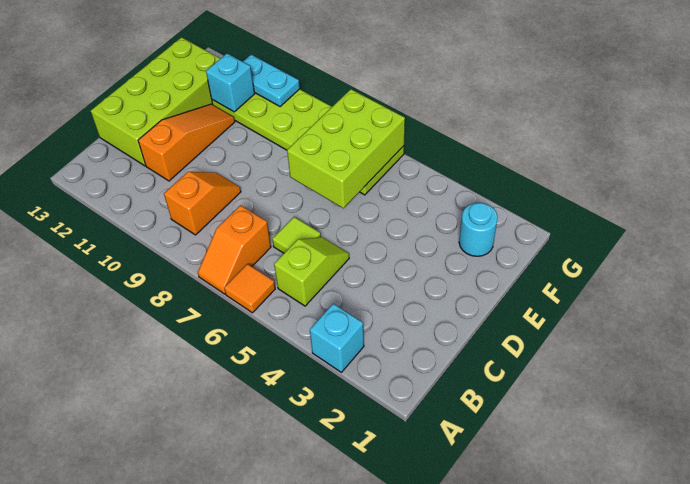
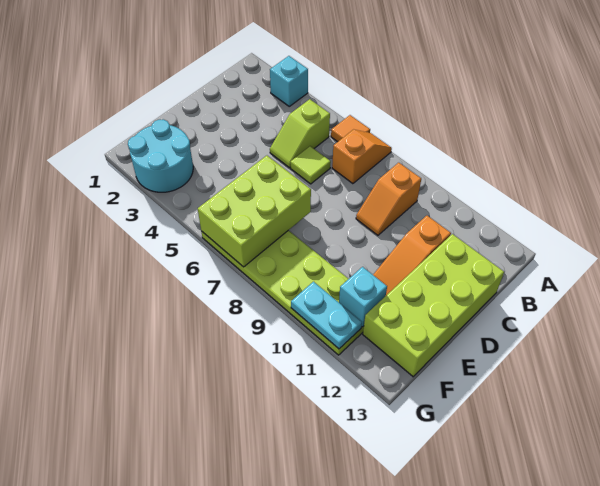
cyan 1x1 round brick [459,203,498,256] -> cyan 2x2 round brick [128,119,193,192]

